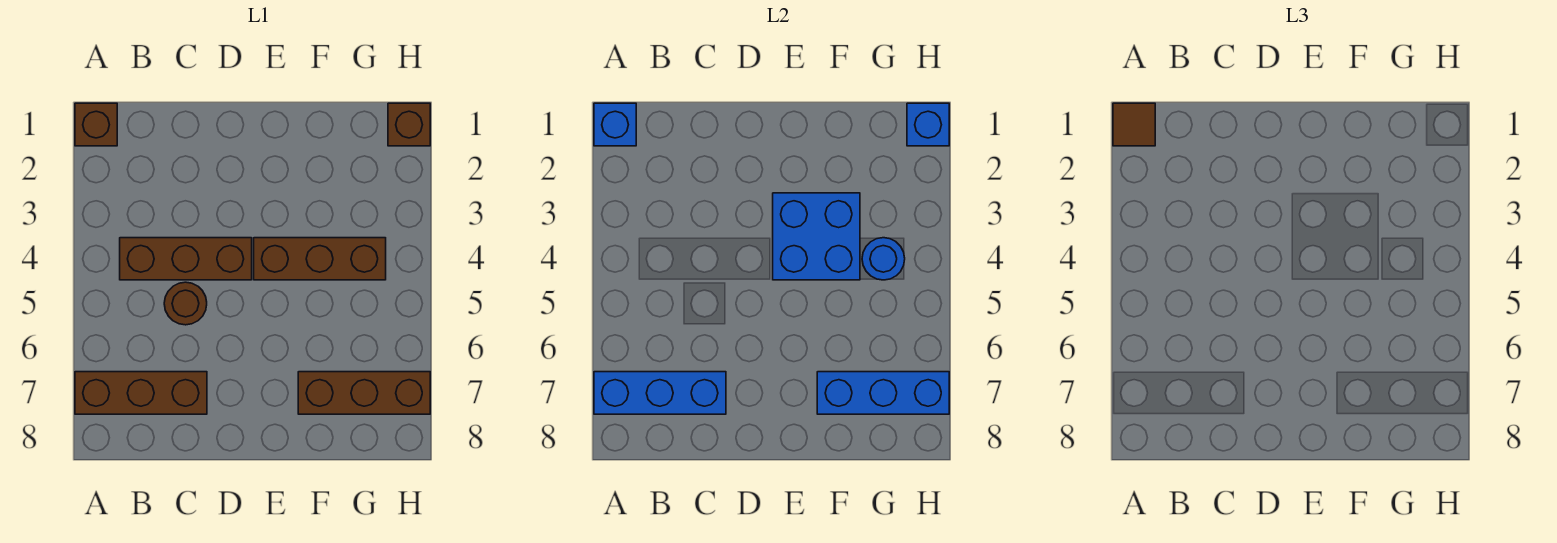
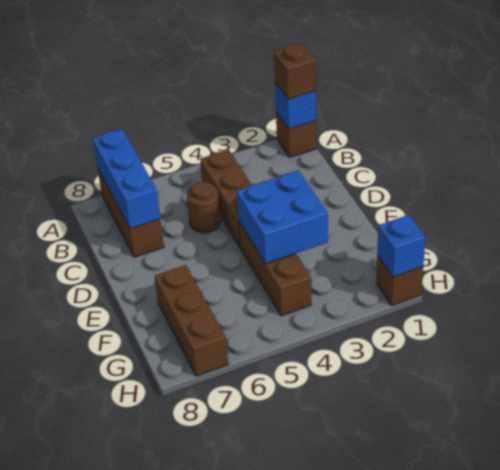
brown 1x1 tile [1113,103,1155,146] -> brown 1x1 brick [274,43,316,99]
blue 1x3 brick [817,372,949,414] -> none
blue 1x1 round brick [862,238,905,280] -> none

